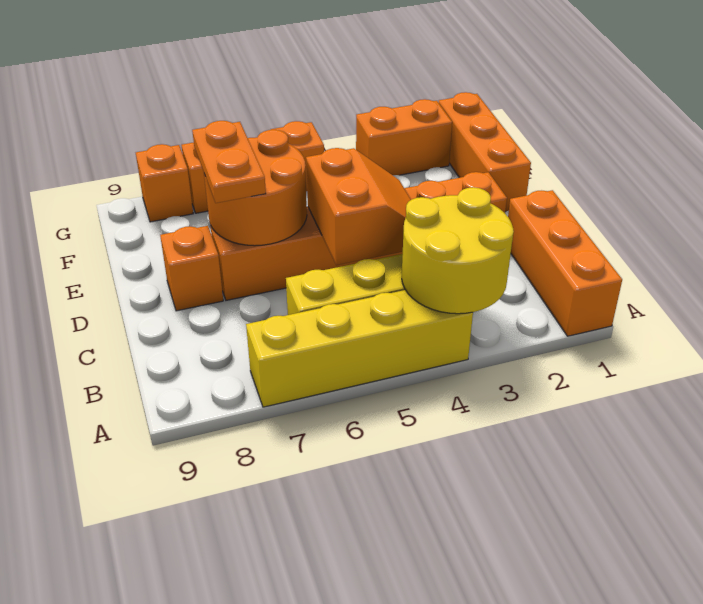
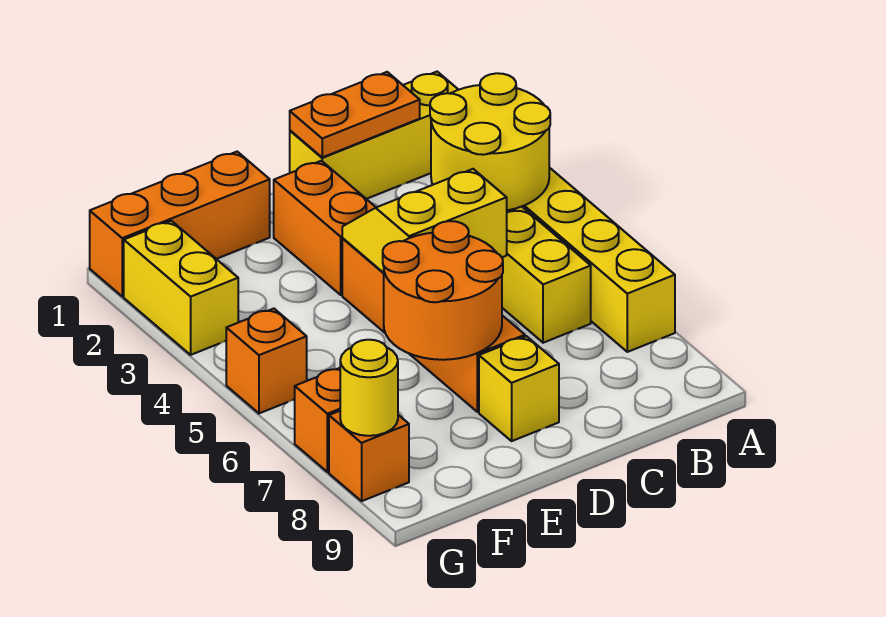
orange 1x3 brick [508,190,622,336] -> yellow 1x3 brick [290,72,458,199]
orange 2x2 slope [306,148,411,265] -> yellow 2x2 slope [342,169,507,273]
orange 1x2 plate [192,121,266,203] -> orange 1x2 plate moved to [290,72,420,157]
orange 1x1 brick [160,226,223,311] -> yellow 1x1 brick [479,336,559,441]
orange 1x2 brick [356,99,452,175] -> yellow 1x2 brick [124,221,238,355]
none -> yellow 1x1 round brick [340,340,398,436]

